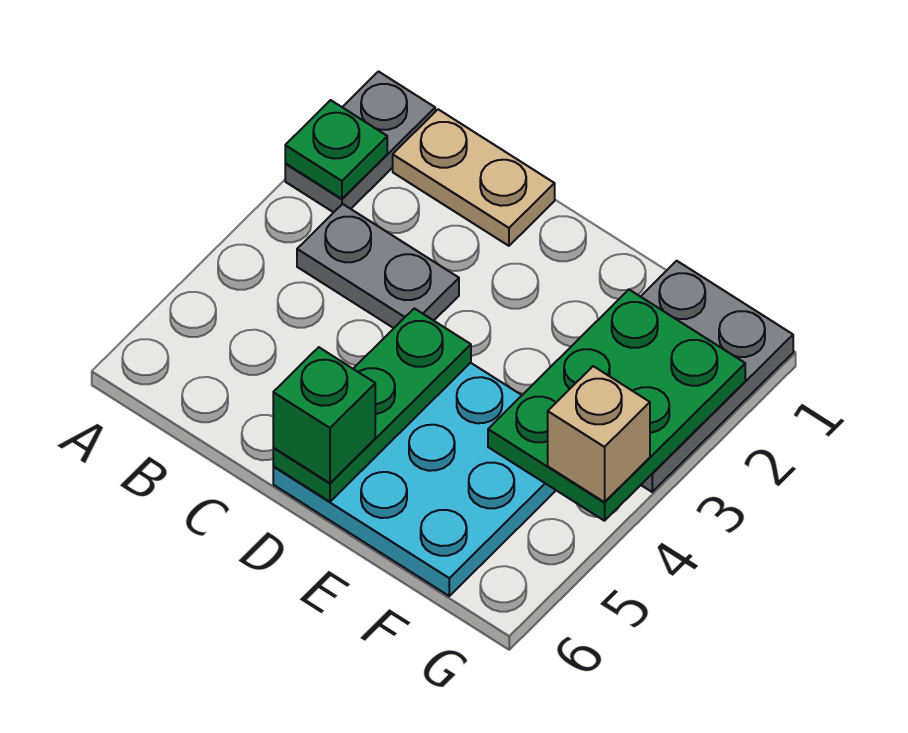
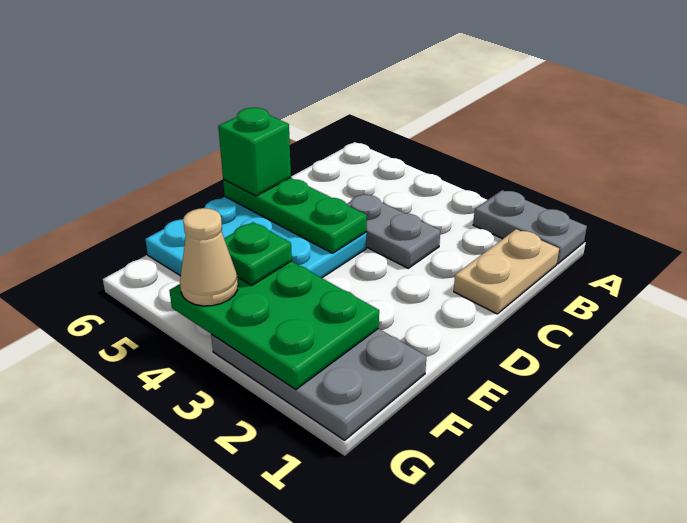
green 1x1 plate [285,100,387,199] -> green 1x1 plate moved to [224,222,292,285]
grey 1x2 plate [297,204,459,328] -> grey 1x2 plate turned to [347,194,440,268]
tan 1x1 brick [548,366,650,502] -> tan 1x1 cone [180,208,238,306]

